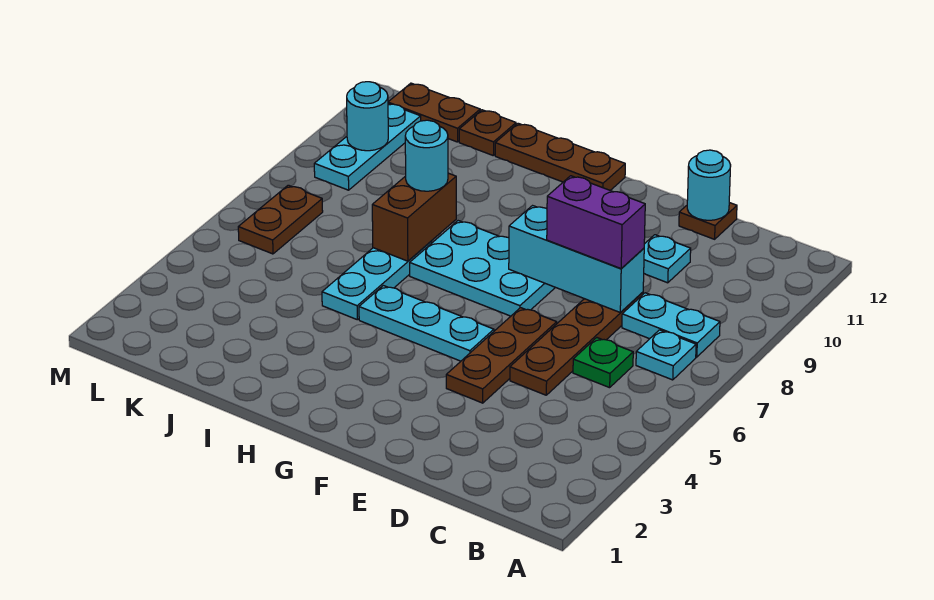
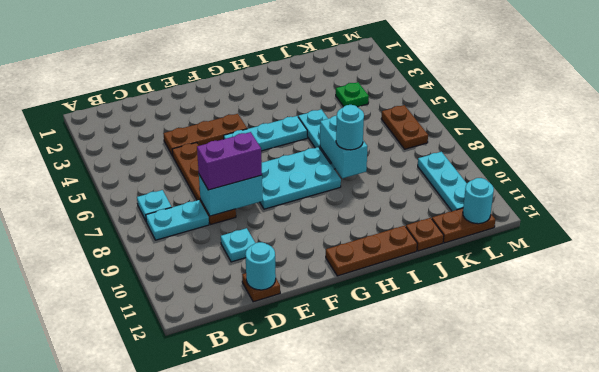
green 1x1 plate [573,338,633,388] -> green 1x1 plate moved to [336,82,369,107]
cyan 1x3 brick [509,206,644,313] -> cyan 1x2 brick [199,175,263,216]
brown 1x3 plate [446,308,557,403] -> brown 1x3 plate turned to [163,114,247,156]
brown 1x2 brick [372,173,456,261] -> cyan 1x2 brick [320,116,368,178]
cyan 1x1 round brick [347,82,388,151] -> cyan 1x1 round brick moved to [463,178,494,224]

